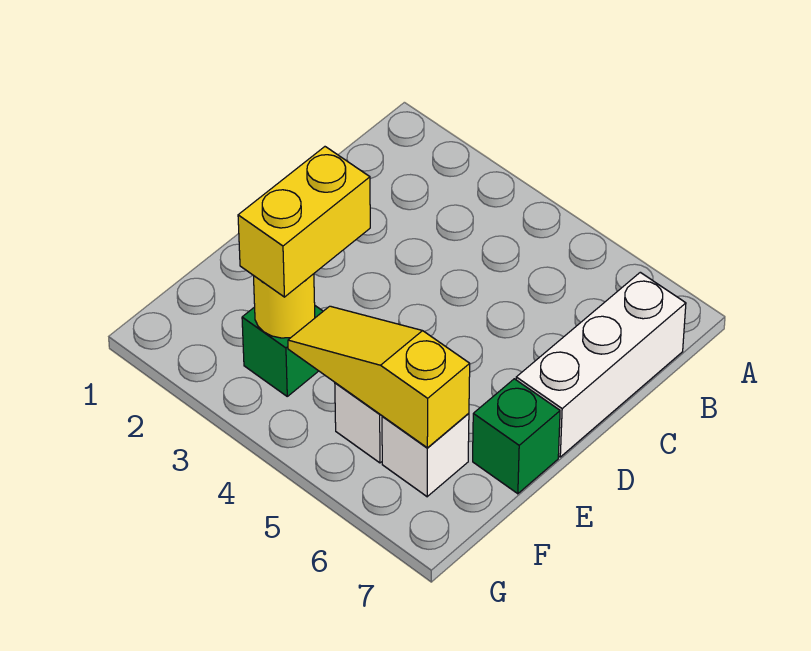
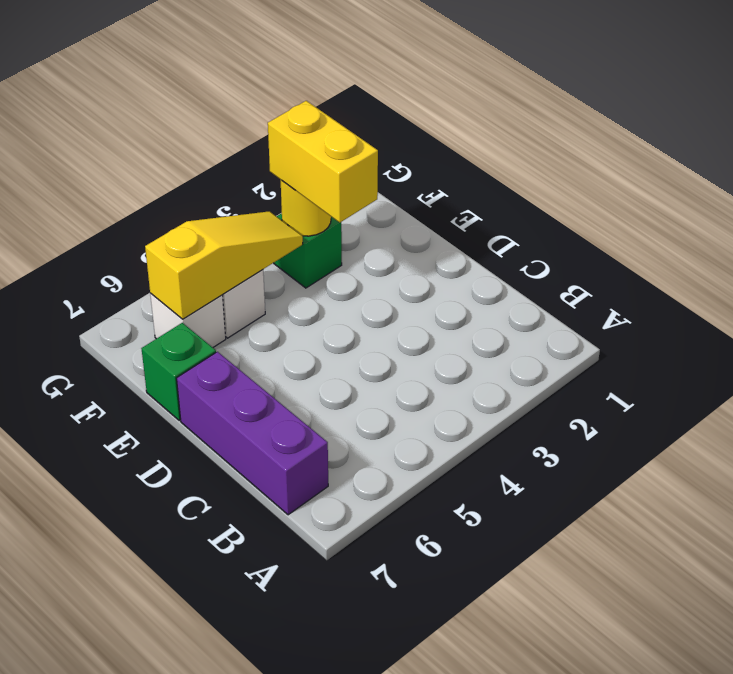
white 1x3 brick [516,272,686,457] -> purple 1x3 brick [177,352,328,515]

